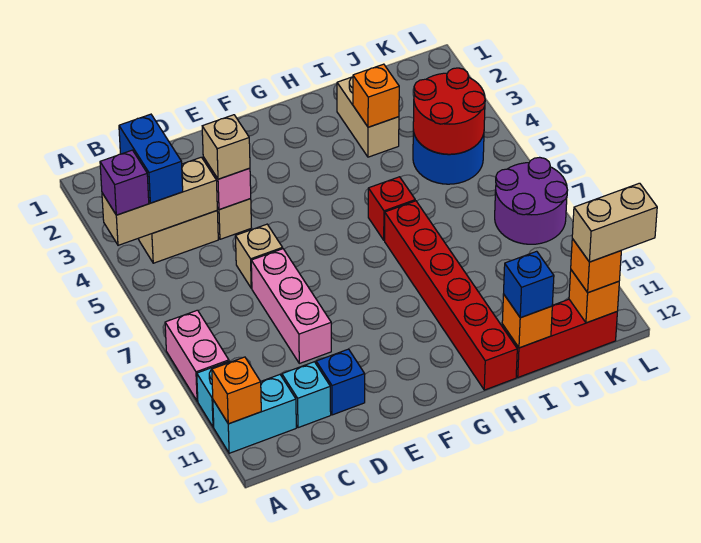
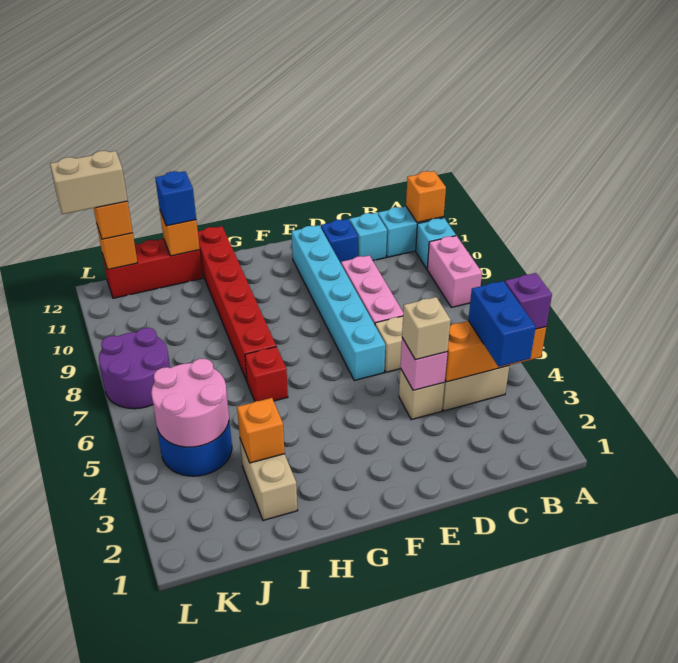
tan 1x3 brick [102,157,217,245] -> orange 1x3 brick [445,321,546,382]
none -> cyan 1x6 brick [292,225,385,381]
red 2x2 round brick [413,68,485,154] -> pink 2x2 round brick [151,359,229,447]

